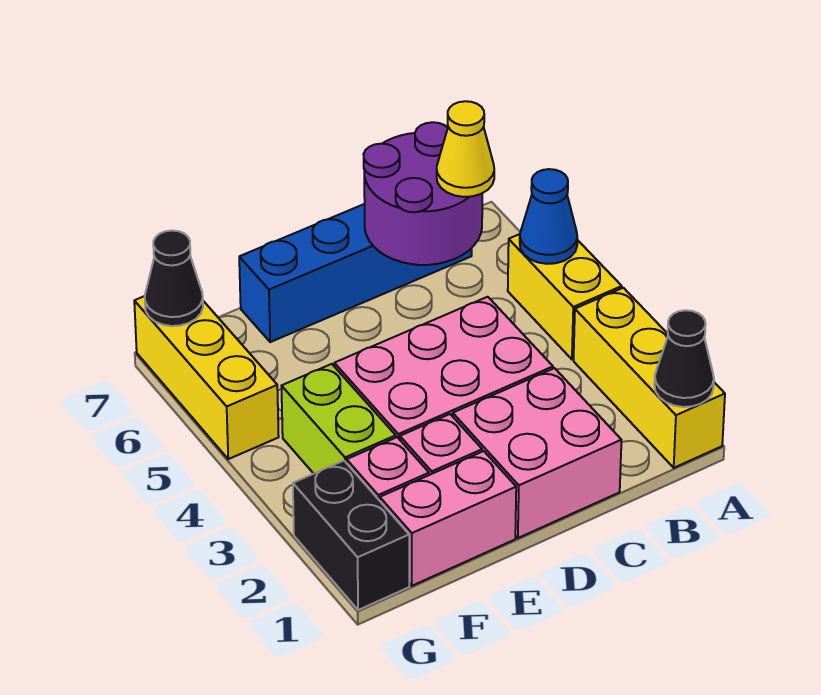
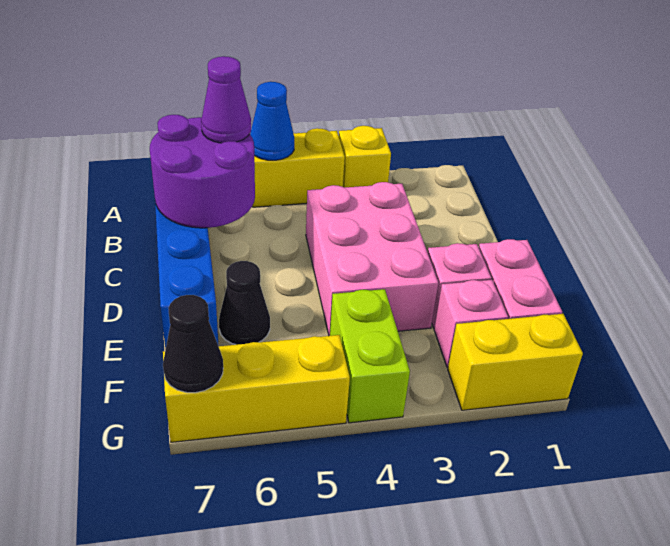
yellow 1x3 brick [574,288,725,468] -> yellow 1x1 brick [339,126,391,188]
black 1x1 cone [654,310,714,407] -> black 1x1 cone moved to [219,261,270,345]
yellow 1x1 cone [437,101,494,197] -> purple 1x1 cone [201,56,251,143]
pink 2x2 brick [453,368,621,538] -> none
lime 1x2 brick [282,364,396,474] -> lime 1x2 brick turned to [330,289,410,423]
black 1x2 brick [293,461,409,610] -> yellow 1x2 brick [448,314,583,410]

